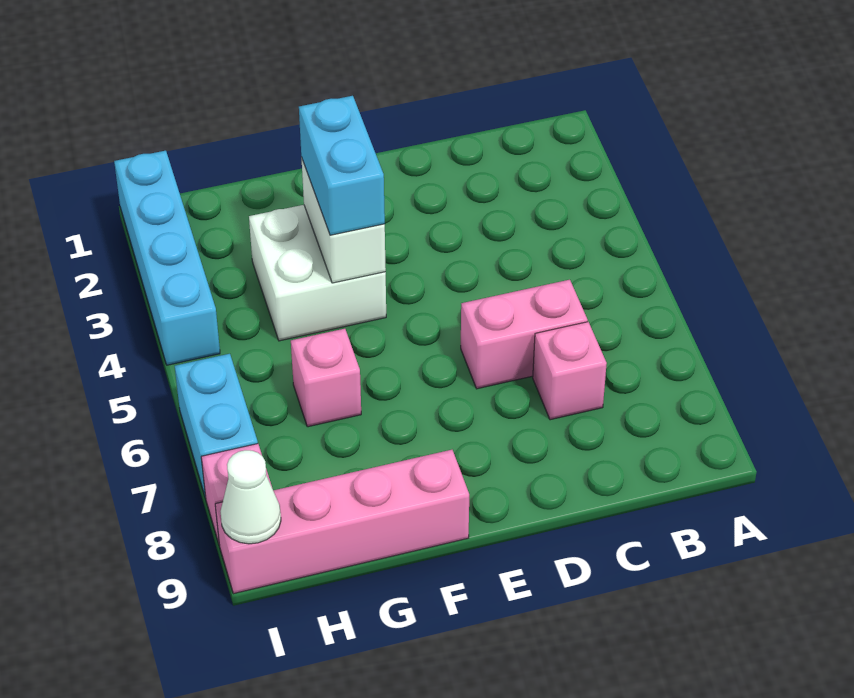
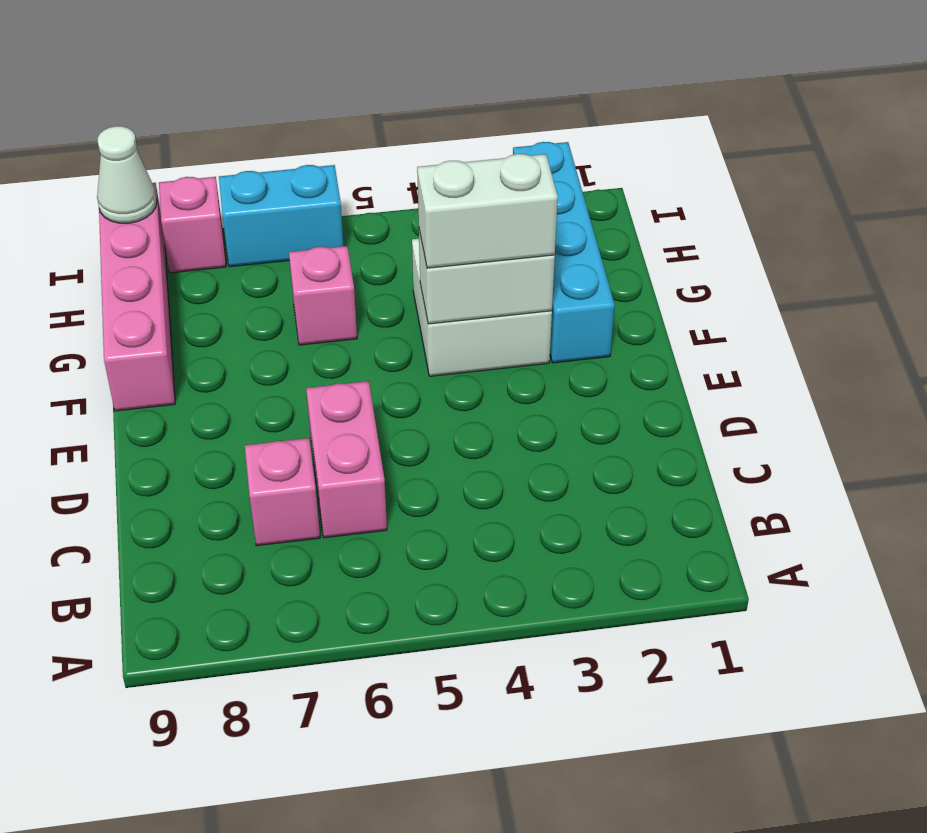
cyan 1x2 brick [299,96,385,235] -> white 1x2 brick [417,154,558,268]
cyan 1x4 brick [114,151,220,365] -> cyan 1x4 brick turned to [513,142,615,363]

